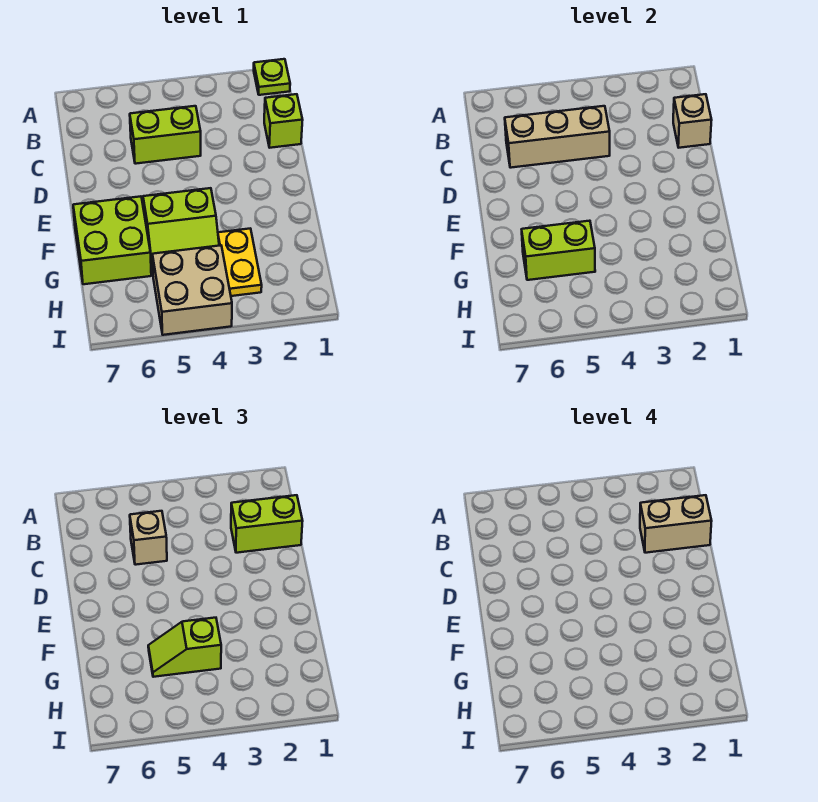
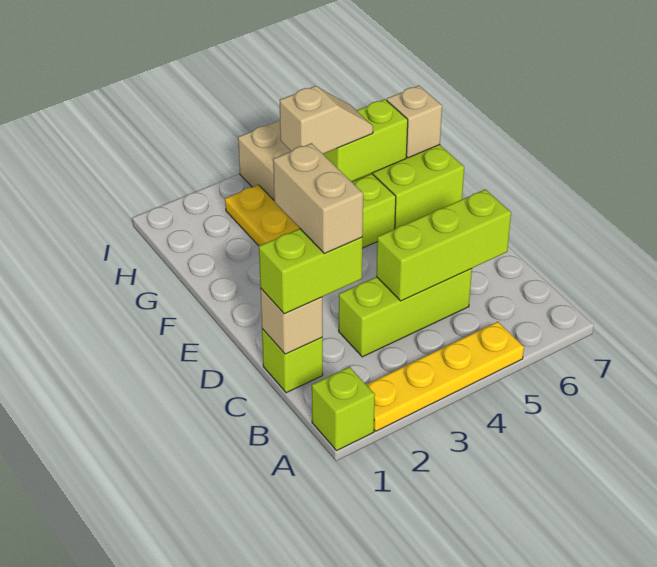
lime 1x1 plate [254,59,290,95] -> lime 1x1 brick [312,367,375,450]
none -> yellow 1x4 plate [366,322,524,431]
tan 1x2 brick [640,495,712,553] -> tan 1x2 brick turned to [273,143,363,253]
lime 1x2 brick [130,106,201,164] -> lime 1x3 brick [339,269,472,357]
tan 1x3 brick [505,106,610,168] -> lime 1x3 brick [376,189,511,301]
tan 1x1 brick [130,511,167,565] -> tan 1x1 brick moved to [387,86,442,158]
lime 1x2 slope [148,618,221,677] -> tan 1x2 slope [280,86,373,154]

